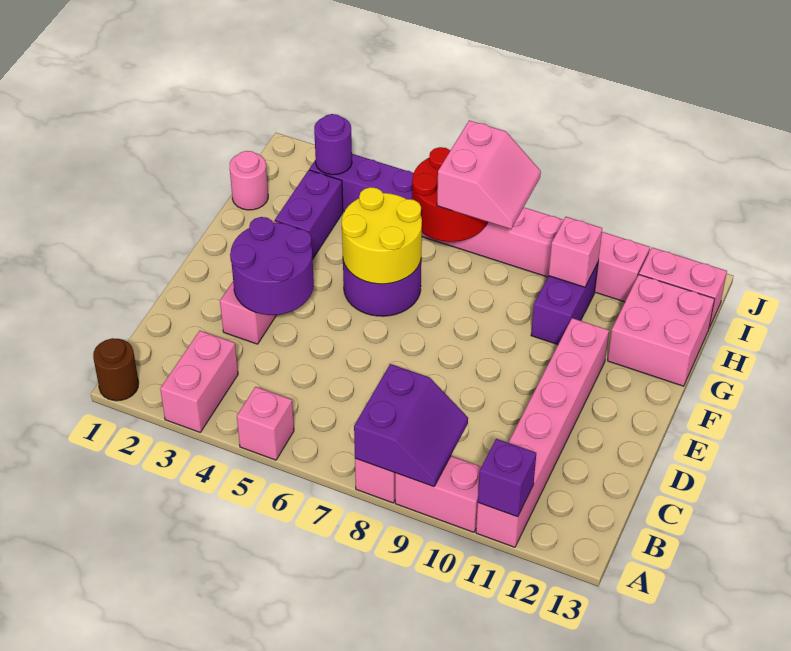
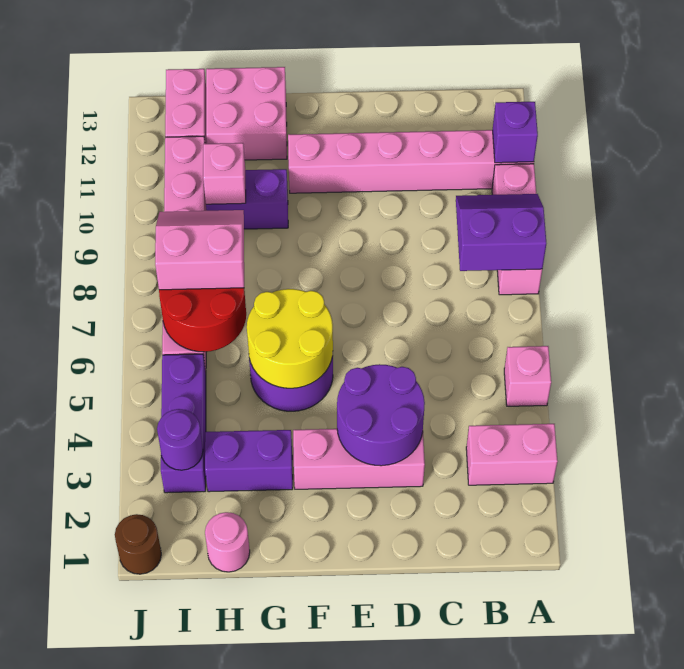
brown 1x1 round brick [93,338,139,401] -> brown 1x1 round brick moved to [115,514,161,574]

